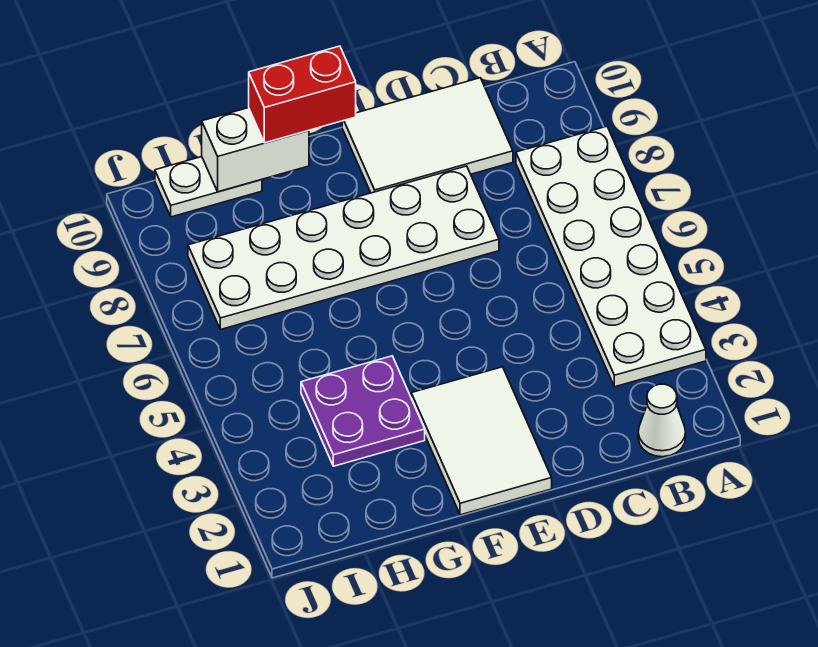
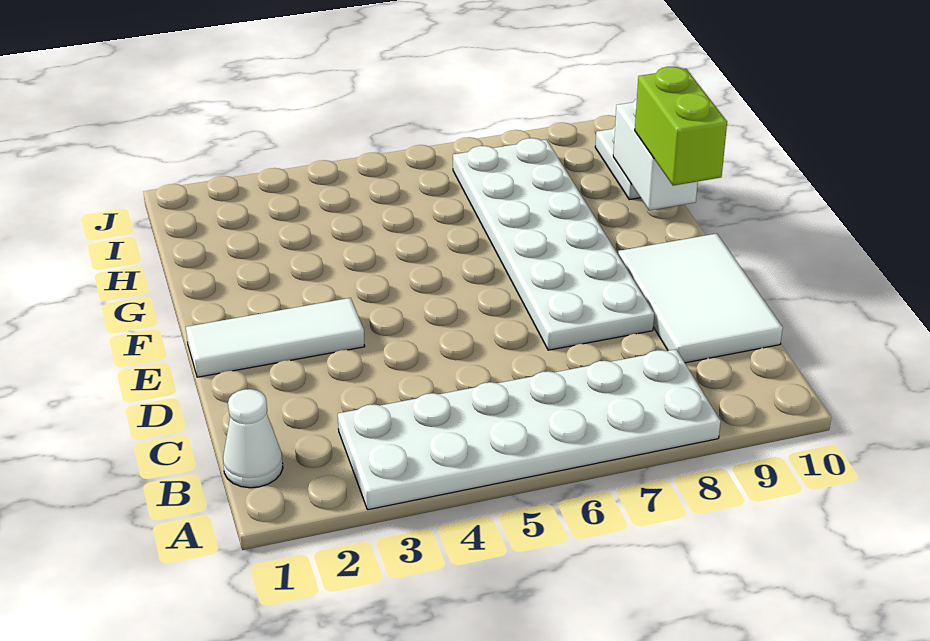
white 2x3 tile [411,367,552,515] -> white 1x3 tile [186,298,365,377]
red 1x2 brick [249,46,356,143] -> lime 1x2 brick [635,67,727,186]
purple 2x2 plate [301,356,425,466] -> none

